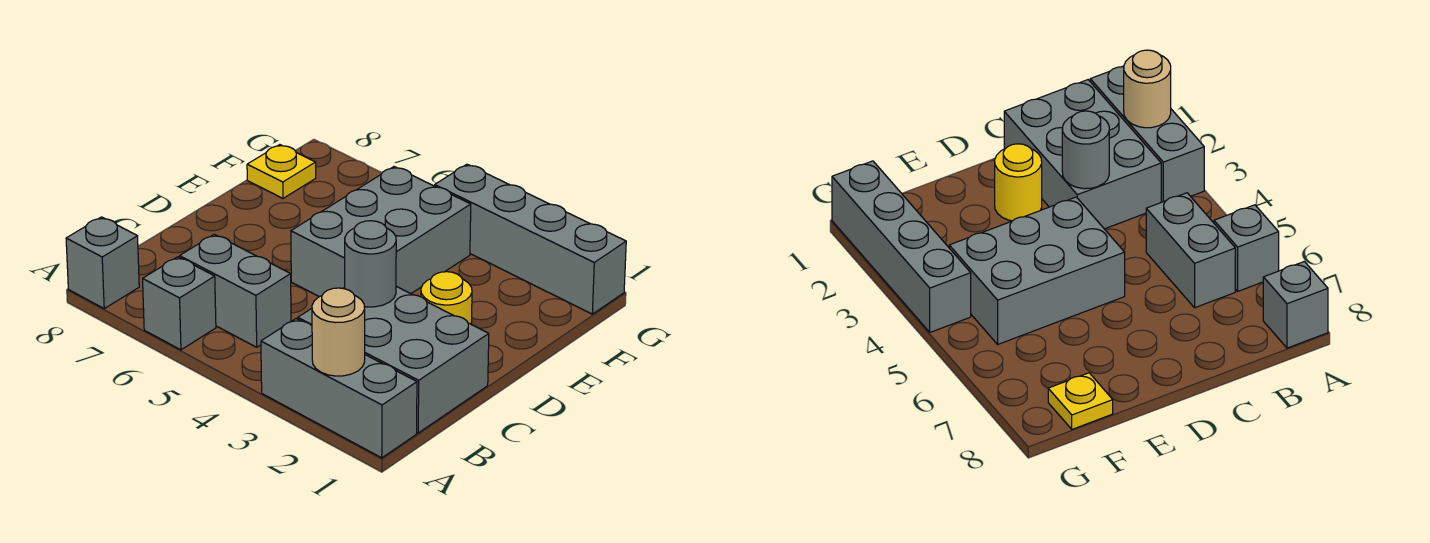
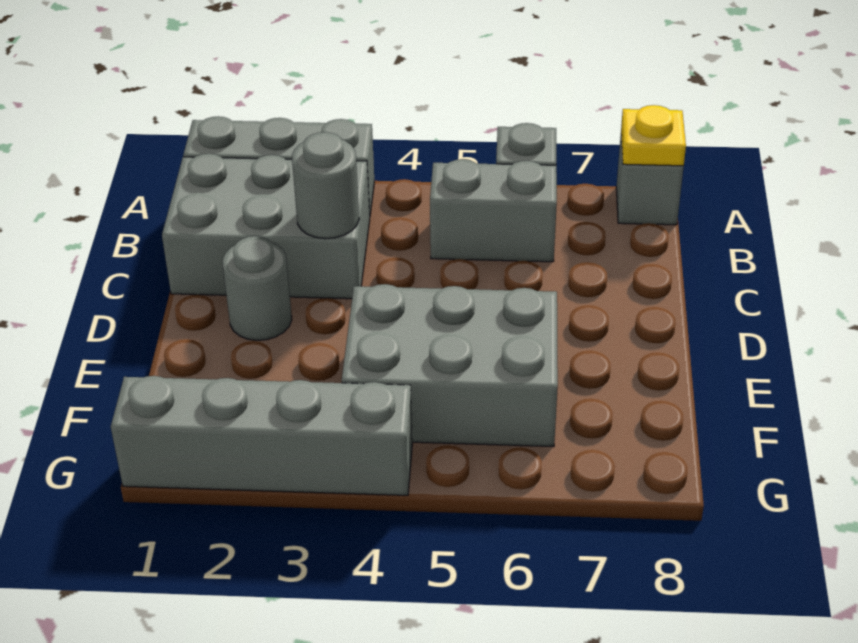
tan 1x1 round brick [312,288,365,376] -> none
yellow 1x1 round brick [421,272,472,324] -> grey 1x1 round brick [223,236,292,340]
grey 2x3 brick [291,167,471,297] -> grey 2x3 brick turned to [342,284,558,447]
yellow 1x1 plate [247,145,316,198] -> yellow 1x1 plate moved to [621,105,686,166]

